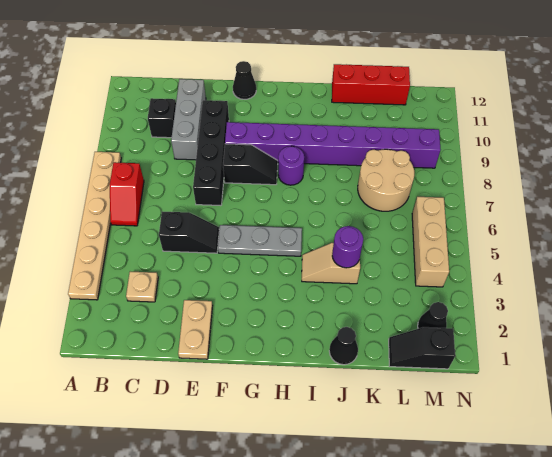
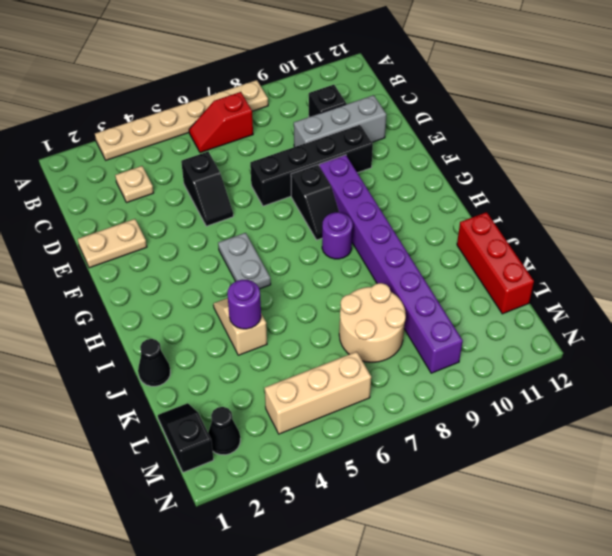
grey 1x3 plate [218,225,302,256] -> grey 1x2 plate [218,233,271,289]
black 1x1 cone [233,61,256,99] -> none

